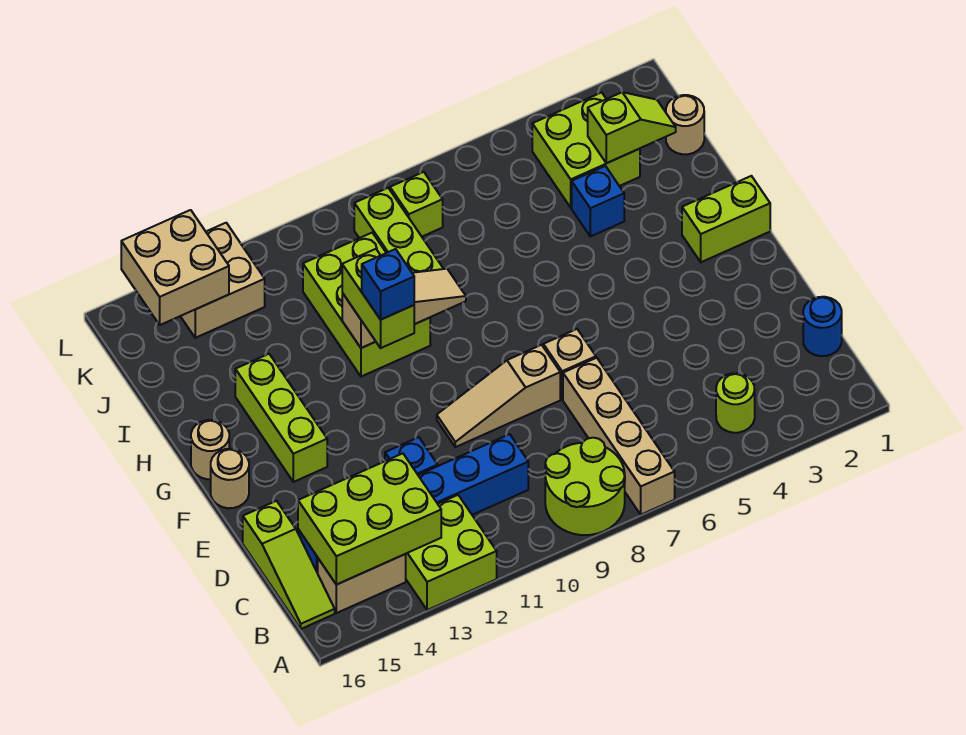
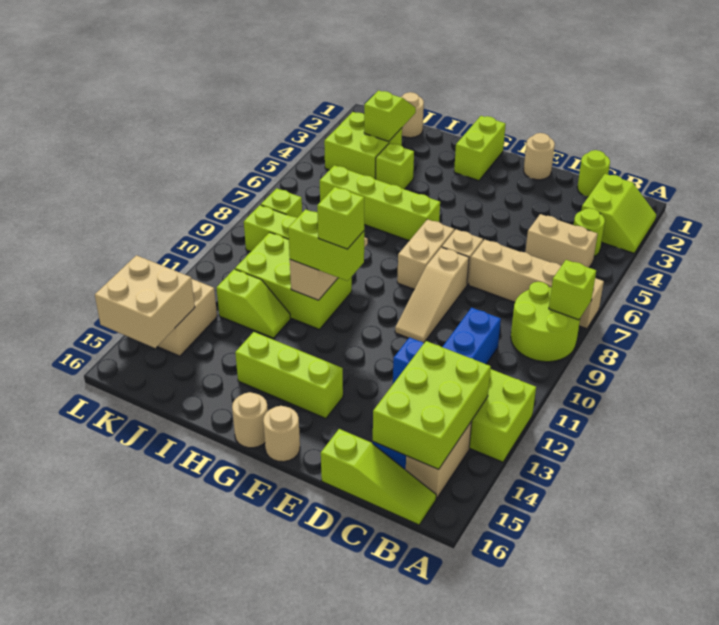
none -> lime 2x2 slope [581,174,656,253]
none -> lime 1x1 brick [549,260,596,320]
none -> tan 1x2 brick [525,214,597,268]
blue 1x1 round brick [803,297,842,356] -> lime 1x1 round brick [577,150,610,197]
none -> tan 1x1 round brick [524,133,555,180]
none -> tan 1x2 brick [397,219,454,289]
none -> lime 1x4 brick [320,165,440,241]
blue 1x1 brick [362,249,414,320] -> lime 1x1 brick [317,187,364,249]
blue 1x1 brick [572,166,624,236] -> lime 1x1 brick [376,143,414,189]
none -> lime 1x2 slope [217,269,290,338]

